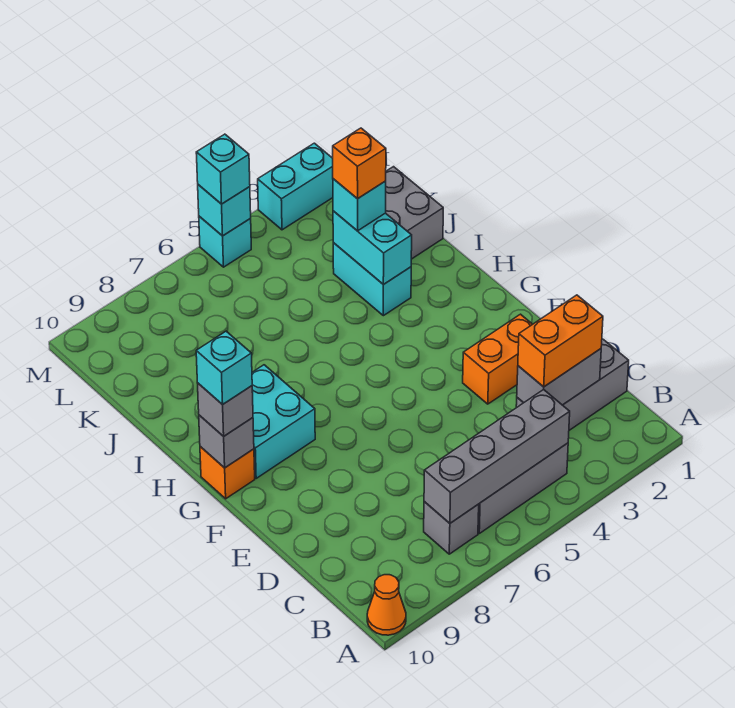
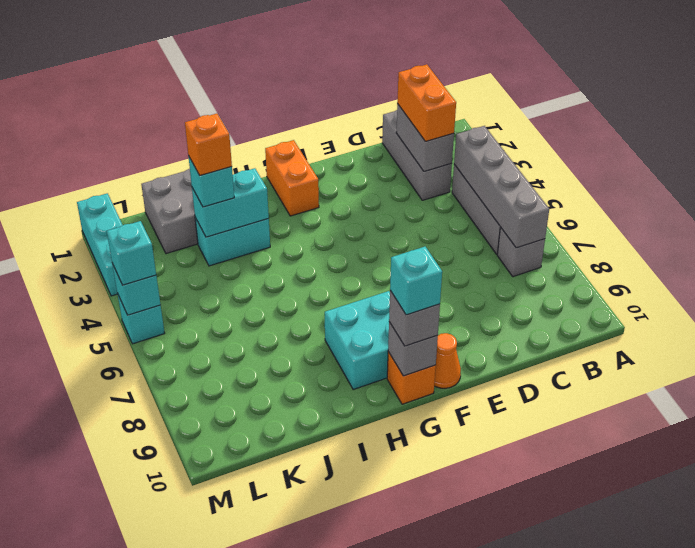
orange 1x1 cone [367,575,406,635] -> orange 1x1 cone moved to [434,333,461,388]
orange 1x2 brick [463,314,532,404] -> orange 1x2 brick moved to [265,140,319,216]
cyan 1x2 brick [258,143,333,230] -> cyan 1x3 brick [77,193,123,296]

